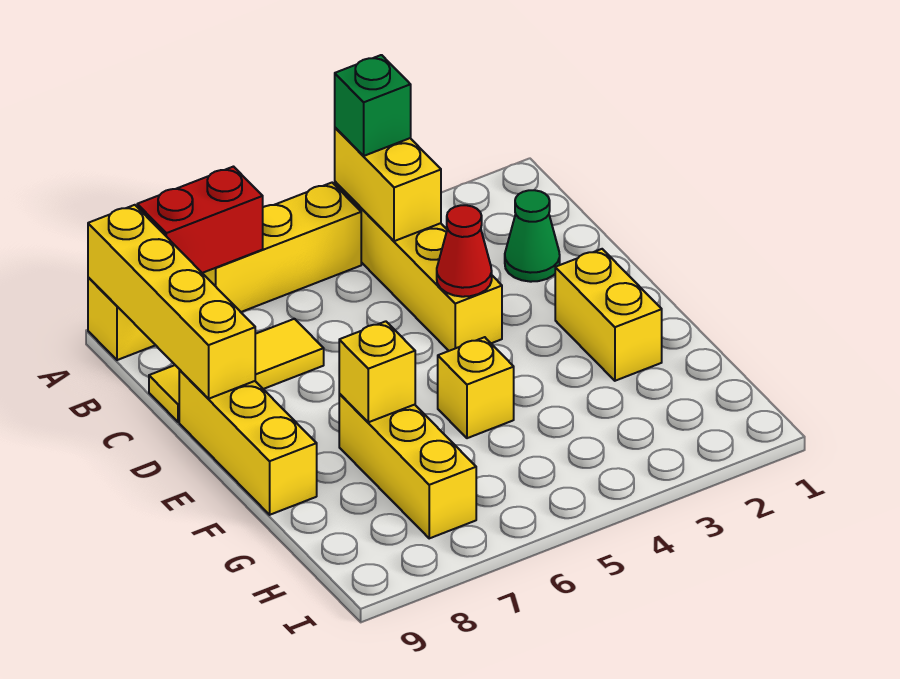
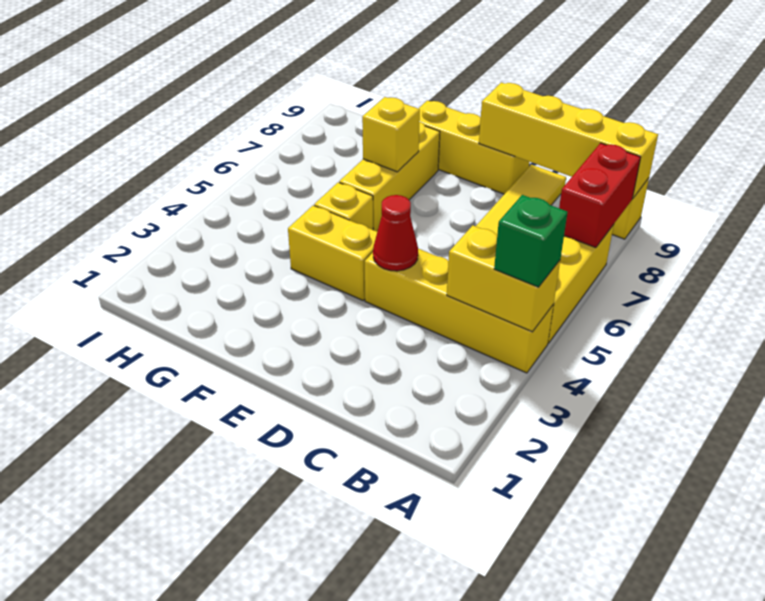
green 1x1 cone [505,190,560,282] -> none
yellow 1x2 brick [555,249,662,381] -> yellow 1x2 brick moved to [288,206,377,300]
yellow 1x3 brick [339,393,476,538] -> yellow 1x3 brick turned to [339,122,440,232]

